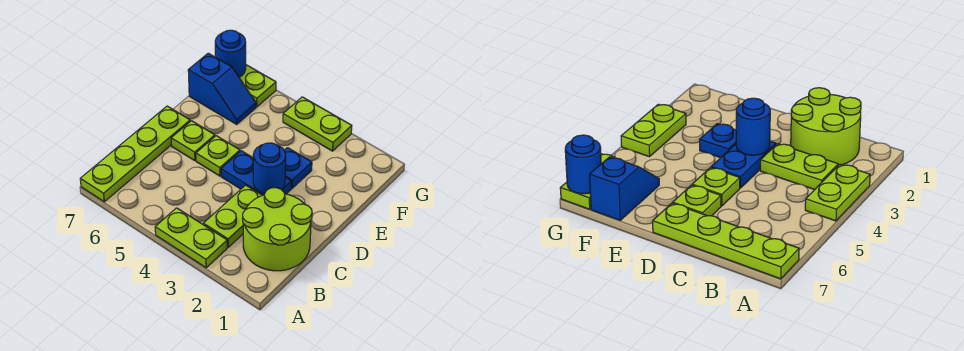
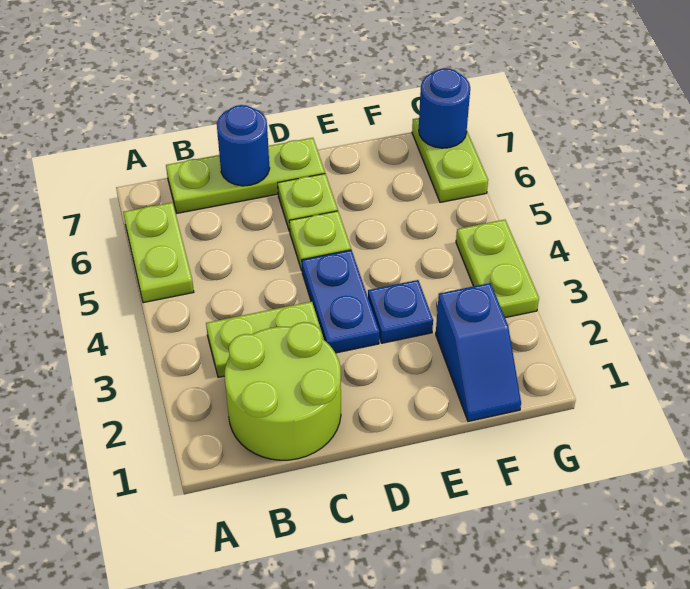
lime 1x2 plate [155,208,227,268] -> lime 1x2 plate moved to [123,202,194,303]
lime 1x4 plate [80,106,190,202] -> lime 1x3 plate [166,138,325,213]
blue 1x1 round brick [253,143,286,193] -> blue 1x1 round brick moved to [217,105,270,186]
blue 1x2 slope [188,53,256,124] -> blue 1x2 slope moved to [436,283,521,421]

